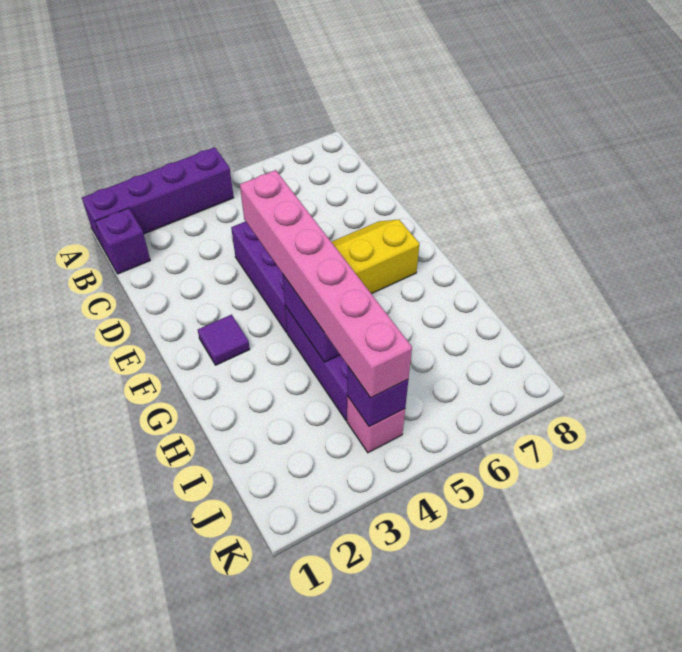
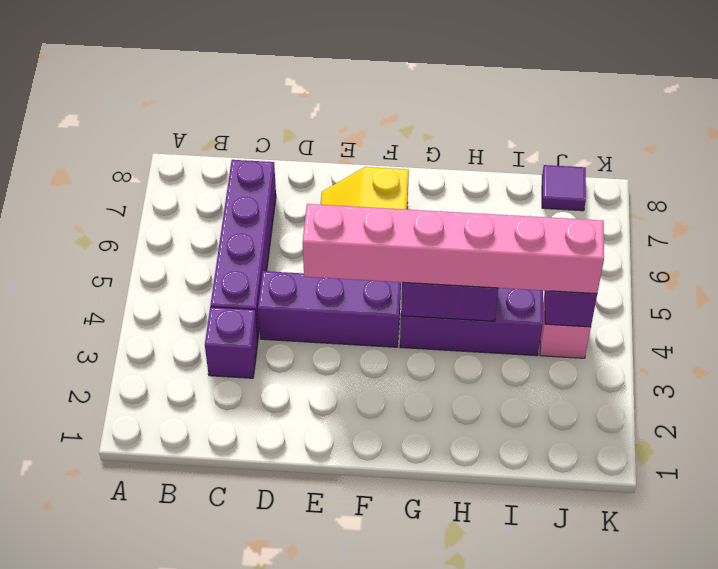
purple 1x4 brick [82,147,234,249] -> purple 1x4 brick moved to [210,160,276,337]
purple 1x1 brick [95,208,150,274] -> purple 1x1 brick moved to [205,307,258,378]
purple 1x1 tile [198,315,250,365] -> purple 1x1 tile moved to [542,165,586,211]

